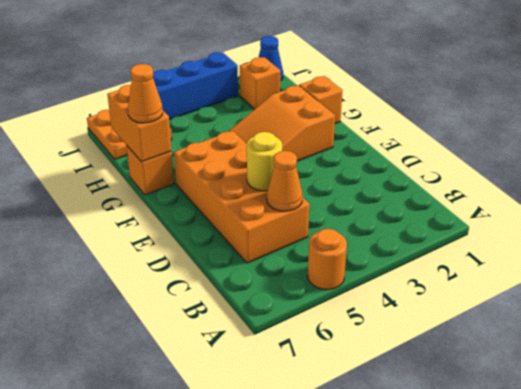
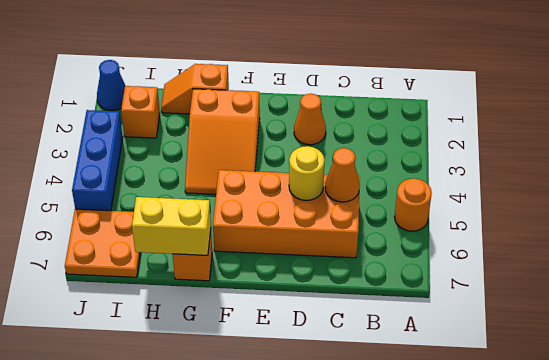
orange 1x2 brick [107,85,171,162] -> yellow 1x2 brick [132,197,211,255]
orange 1x1 cone [128,64,163,123] -> orange 1x1 cone moved to [294,94,326,145]

